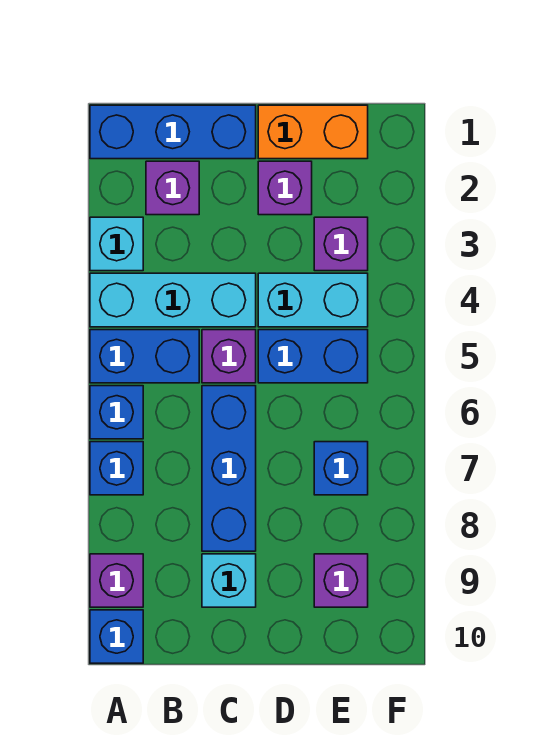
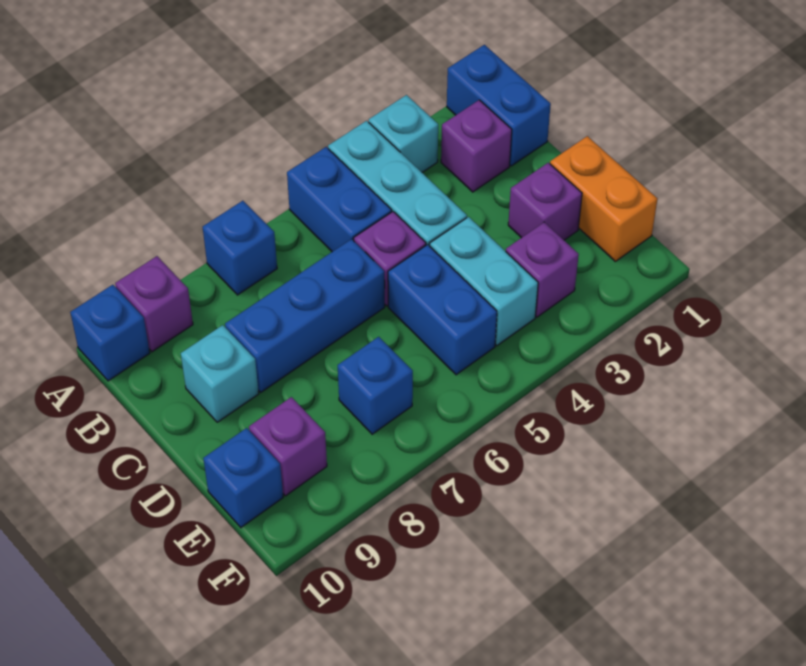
blue 1x3 brick [90,105,256,159] -> blue 1x2 brick [447,45,551,166]
blue 1x1 brick [90,386,143,439] -> blue 1x1 brick moved to [203,428,283,527]

